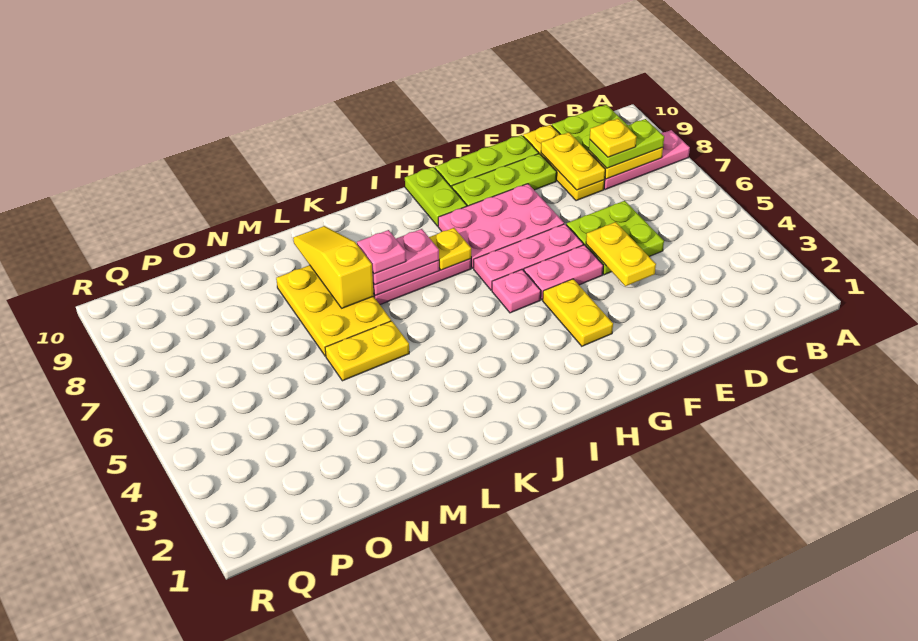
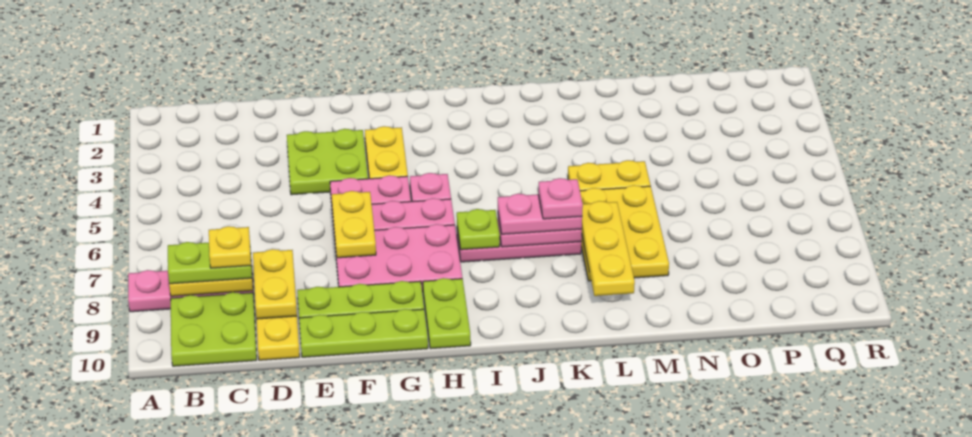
lime 2x2 plate [567,201,664,275] -> lime 2x2 plate moved to [287,129,368,195]
yellow 1x2 plate [586,222,656,286] -> yellow 1x2 plate moved to [332,191,376,258]
yellow 1x1 plate [429,228,471,270] -> lime 1x1 plate [457,209,500,250]
yellow 1x3 slope [293,226,374,308] -> yellow 1x3 plate [582,201,635,296]

